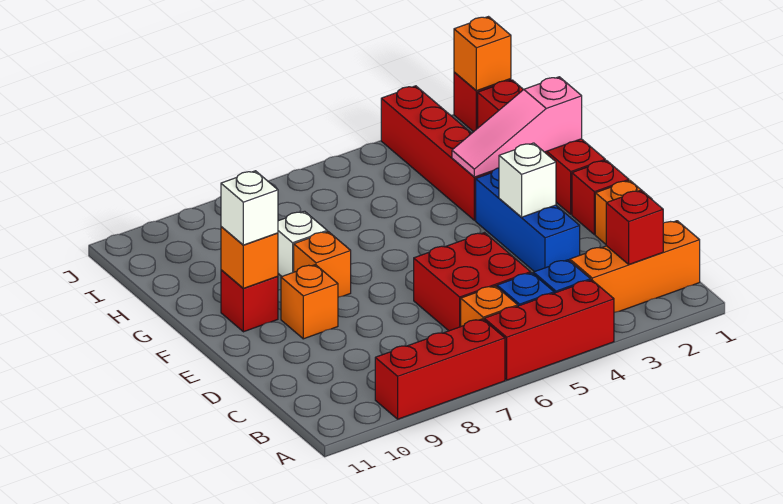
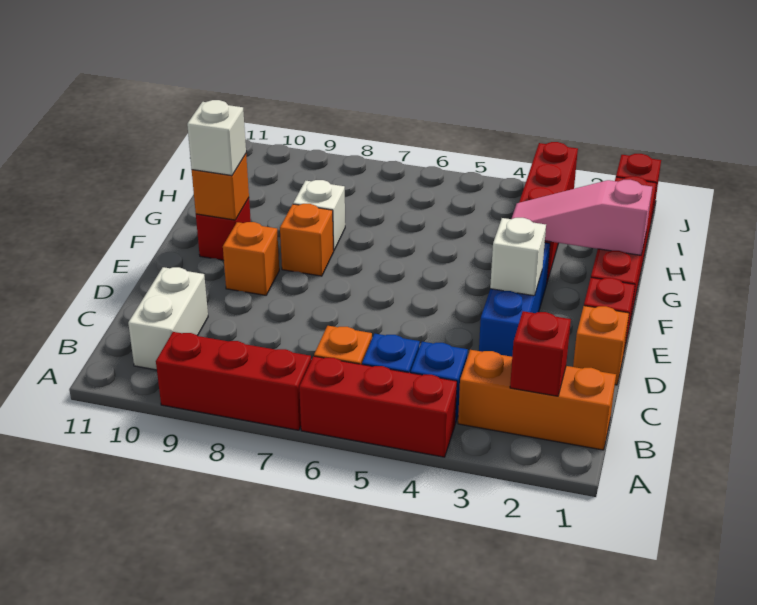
none -> white 1x2 brick [128,267,208,370]
red 2x2 brick [414,233,531,331] -> none
orange 1x1 brick [454,17,511,91] -> none

